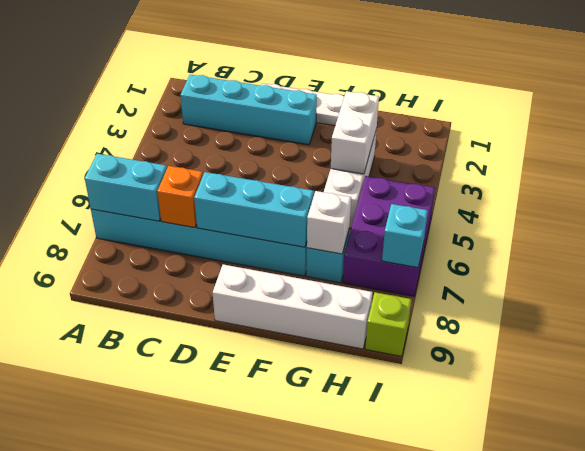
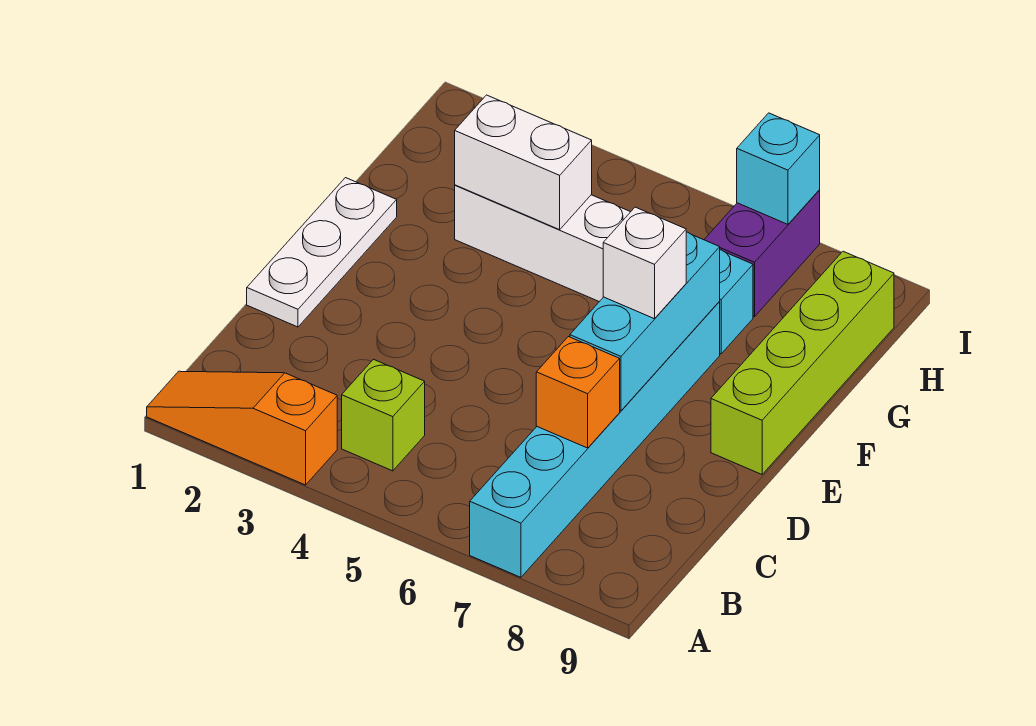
none -> orange 1x3 slope [147,371,337,485]
cyan 1x2 brick [85,154,167,221] -> none
cyan 1x4 brick [180,75,317,145] -> none
white 1x4 brick [213,265,373,349] -> lime 1x4 brick [711,251,894,474]
white 1x1 brick [307,191,351,254] -> white 1x1 brick moved to [603,207,686,319]
purple 2x3 brick [343,176,435,296] -> purple 1x2 brick [704,190,820,317]
lime 1x1 brick [365,292,412,356] -> lime 1x1 brick moved to [342,359,425,471]

